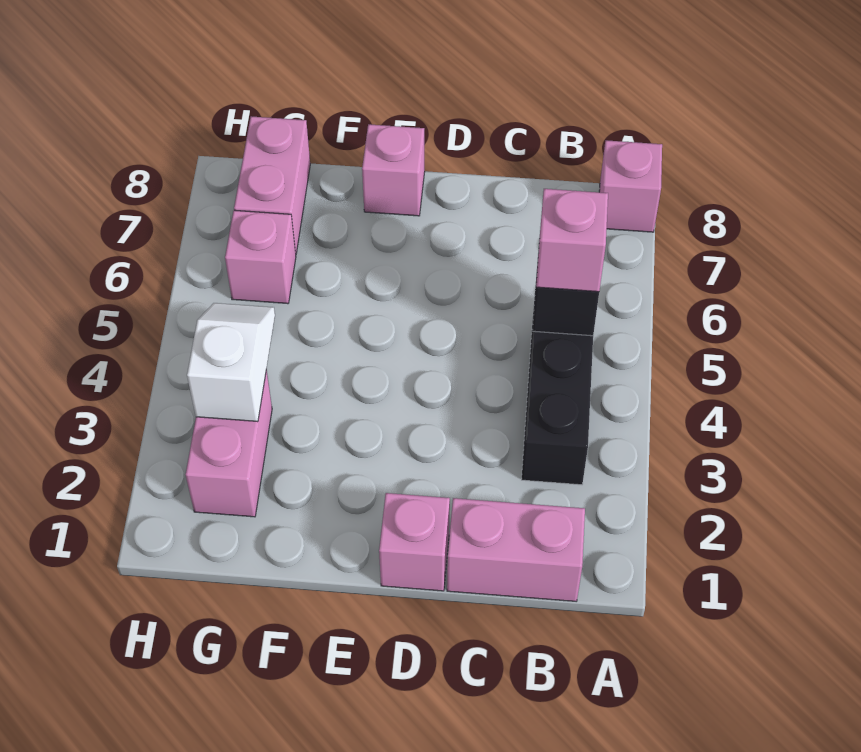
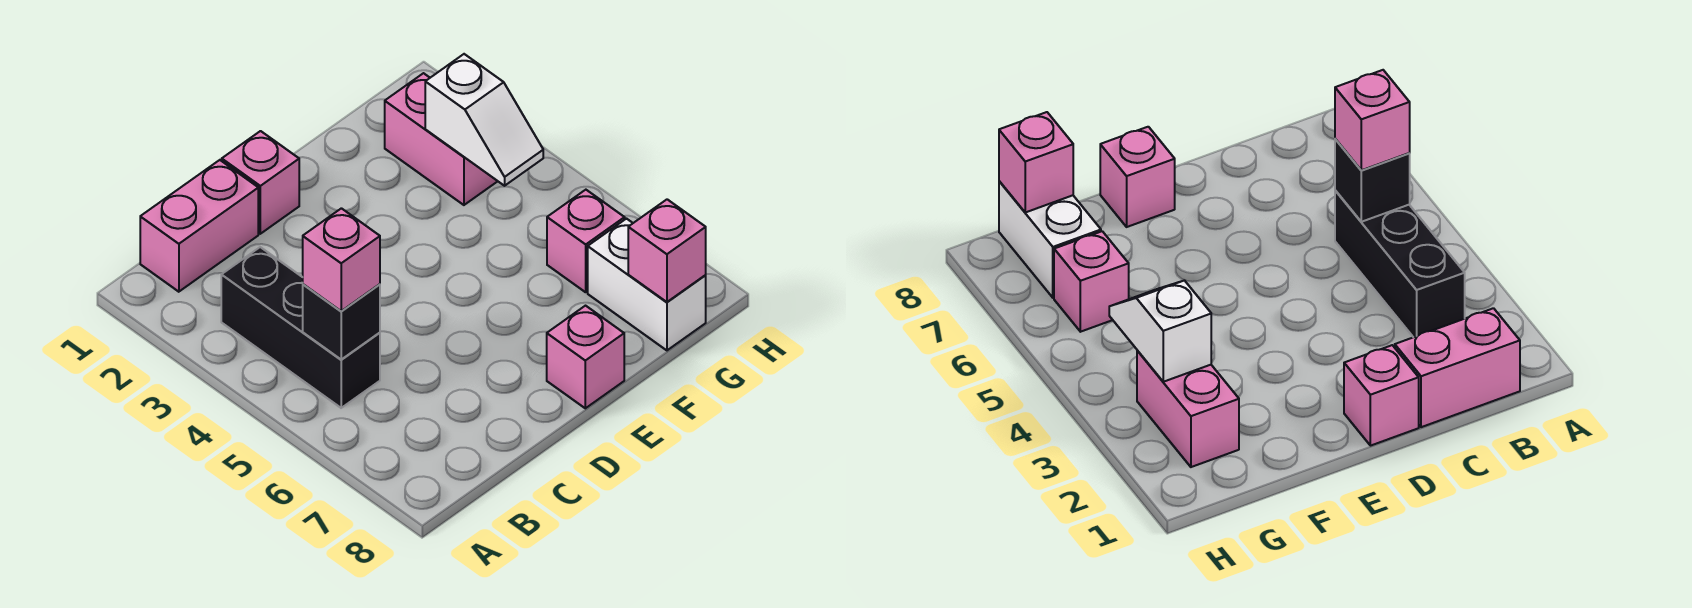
pink 1x1 brick [599,140,662,232] -> pink 1x1 brick moved to [628,199,706,302]
pink 1x2 brick [234,116,310,253] -> white 1x2 brick [588,219,706,350]

